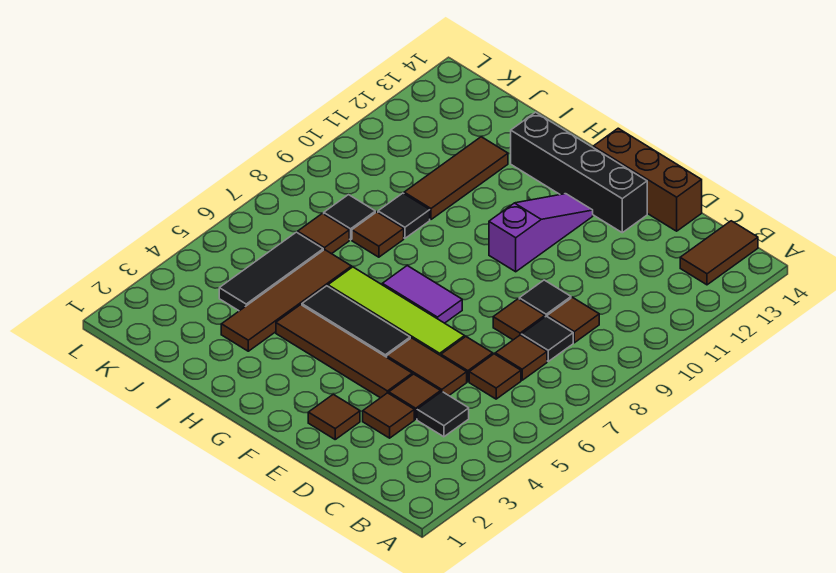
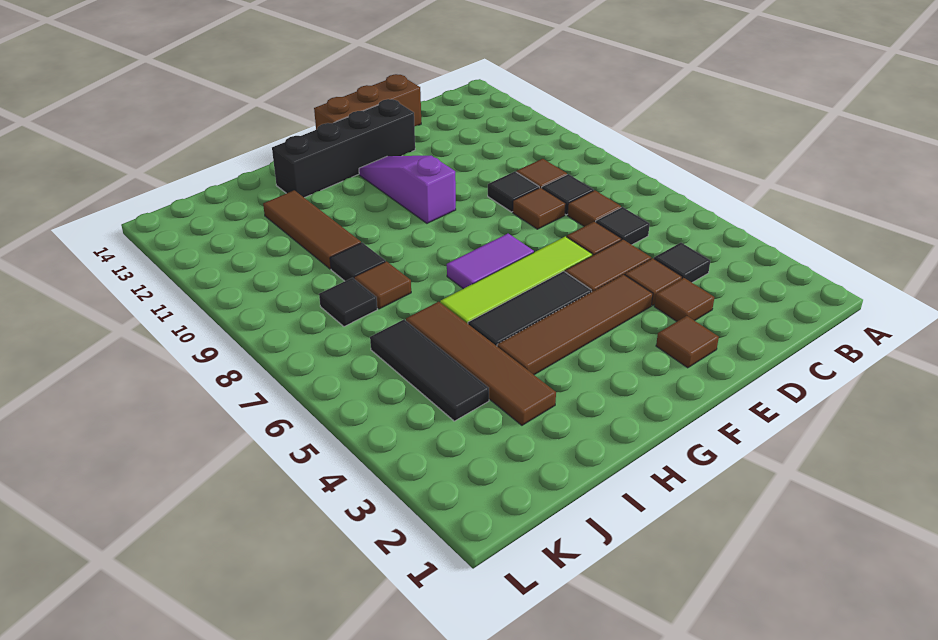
brown 1x2 tile [680,221,758,285] -> none
brown 1x1 tile [469,354,521,399] -> black 1x1 tile [596,207,650,245]
brown 1x1 tile [298,214,349,254] -> none

